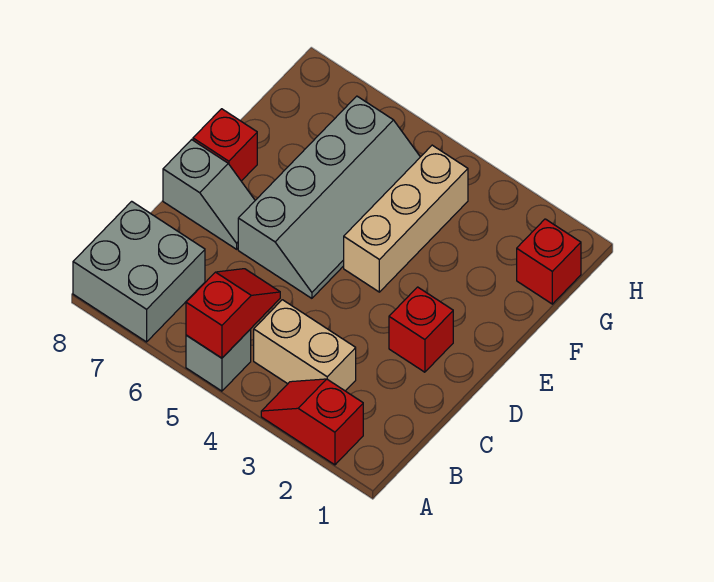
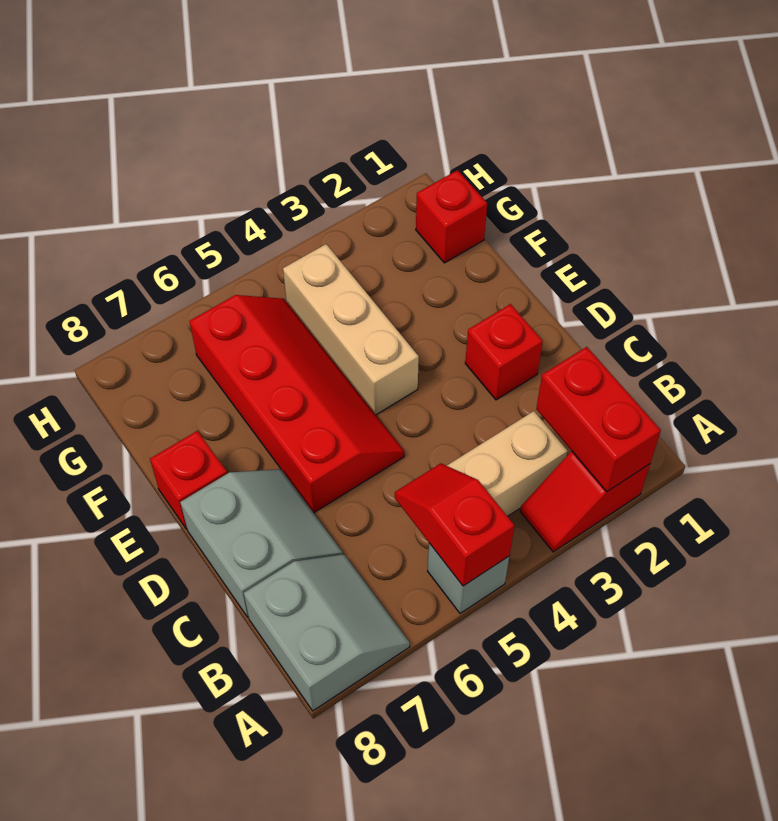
none -> red 1x2 brick [536,347,661,492]
grey 2x2 brick [73,201,205,342] -> grey 2x2 slope [244,554,410,711]
grey 2x4 slope [238,96,420,298] -> red 2x4 slope [190,295,404,513]
grey 1x2 slope [163,140,255,249] -> grey 2x2 slope [180,469,343,617]

